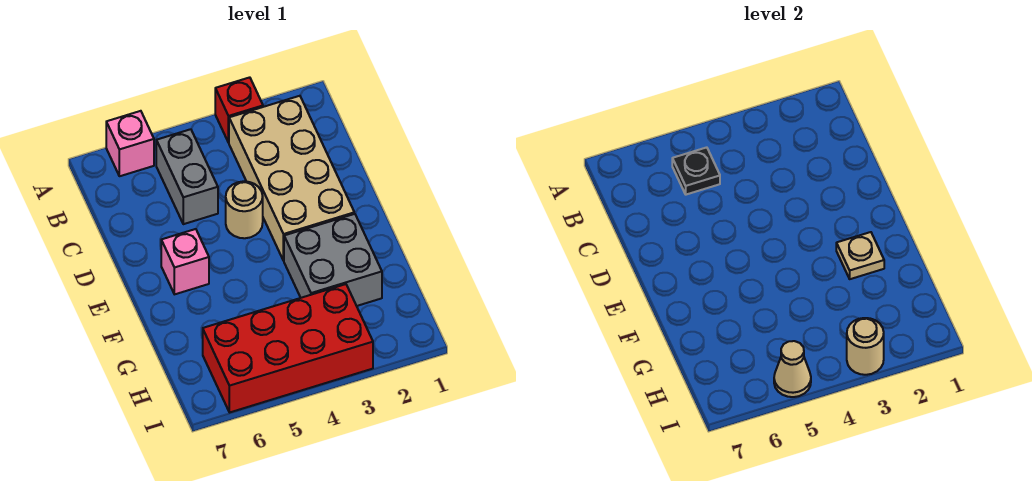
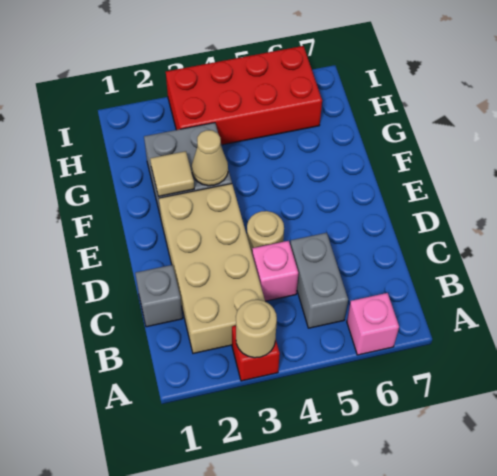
black 1x1 plate [672,147,720,195] -> none
none -> grey 1x1 brick [135,265,183,327]
pink 1x1 brick [161,229,209,294] -> pink 1x1 brick moved to [252,241,298,301]
tan 1x1 plate [836,232,884,279] -> tan 1x1 tile [150,151,194,196]
tan 1x1 round brick [847,318,884,375] -> tan 1x1 round brick moved to [236,300,277,358]
tan 1x1 cone [774,341,811,397] -> tan 1x1 cone moved to [192,130,228,186]

